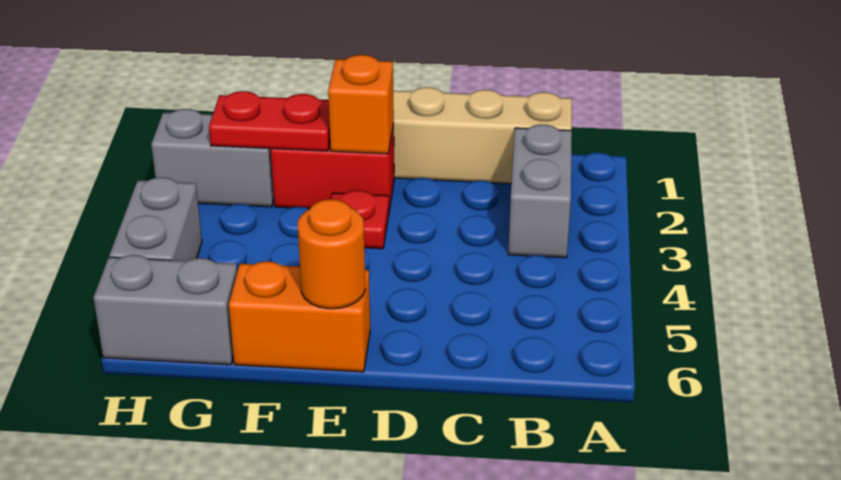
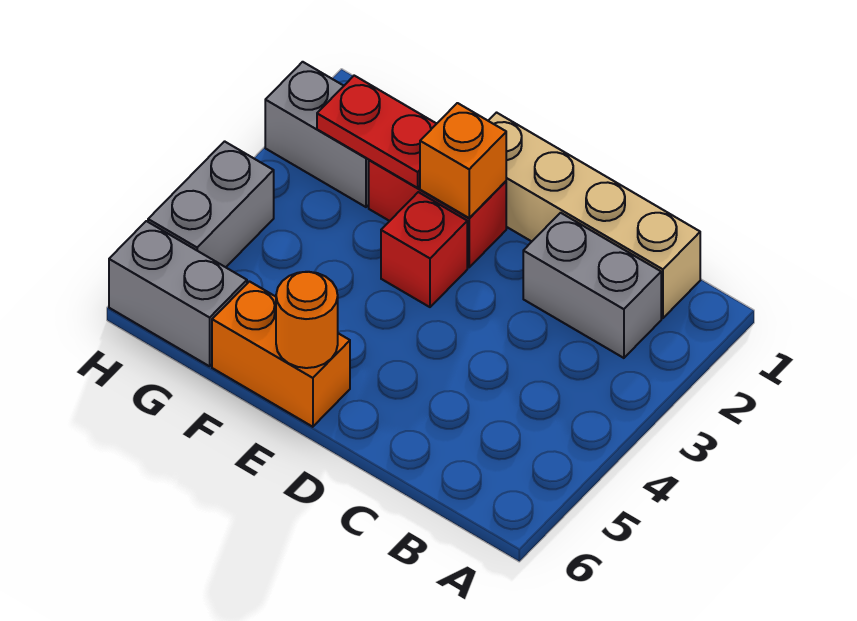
grey 1x2 brick [508,124,572,258] -> grey 1x2 brick turned to [523,213,661,358]
red 1x1 plate [331,190,389,249] -> red 1x1 brick [381,192,467,307]

